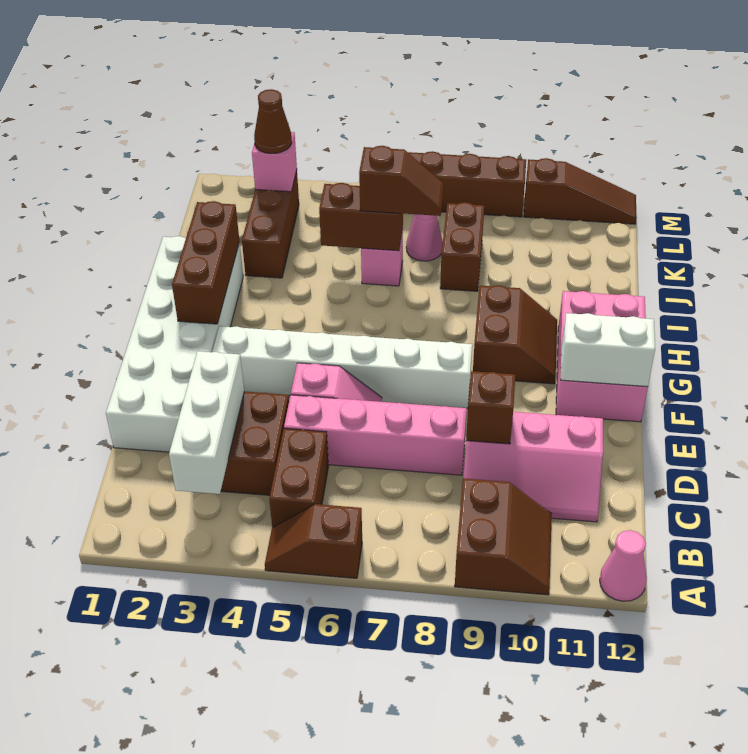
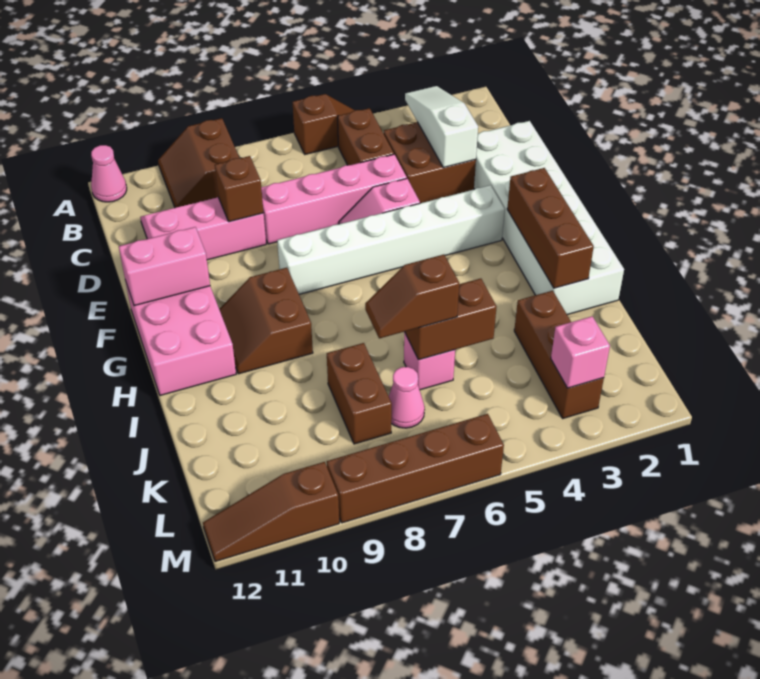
white 1x3 brick [169,351,244,494] -> white 1x3 slope [405,86,478,168]
white 1x2 brick [561,313,655,387] -> pink 1x2 brick [119,227,210,306]
brown 1x1 cone [254,89,292,154] -> none

